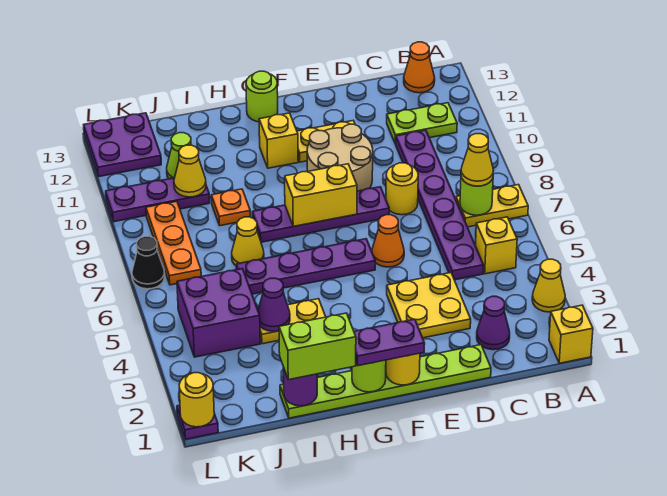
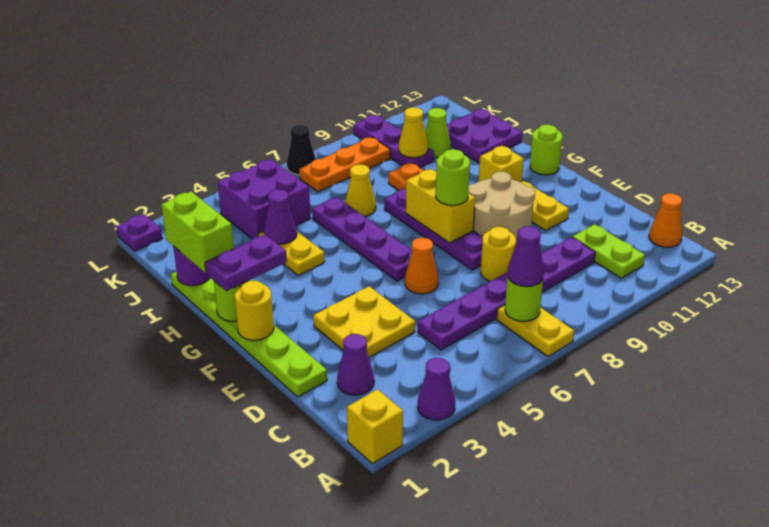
yellow 1x1 cone [532,259,565,312] -> purple 1x1 cone [418,358,455,420]
yellow 1x1 brick [476,217,517,274] -> none
yellow 1x1 cone [461,134,494,186] -> purple 1x1 cone [508,226,544,287]
purple 1x2 plate [354,319,425,366] -> purple 1x2 plate turned to [205,235,287,291]
none -> lime 1x1 round brick [436,149,470,205]
purple 2x2 plate [84,113,161,177] -> purple 2x2 plate moved to [447,109,522,163]
yellow 1x1 round brick [179,373,214,427] -> none

